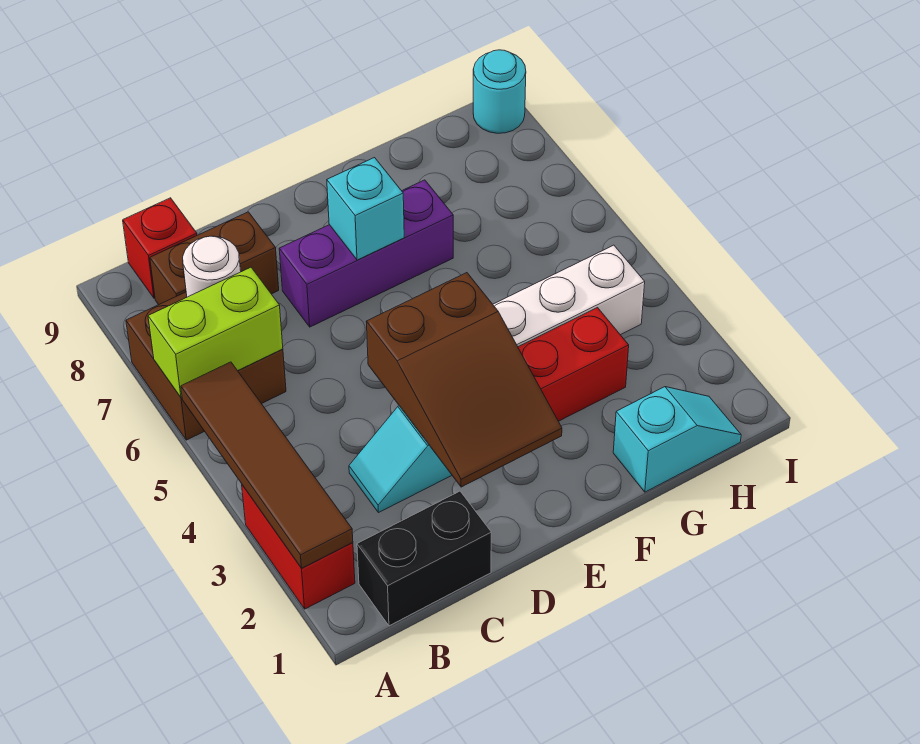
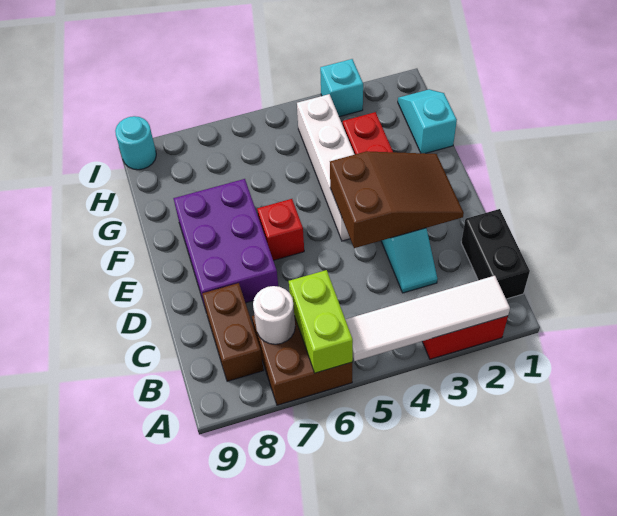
brown 1x4 tile [181,362,353,568] -> white 1x4 tile [345,276,510,361]
red 1x1 brick [123,198,197,298] -> red 1x1 brick moved to [257,199,304,260]
purple 1x3 brick [279,180,453,327] -> purple 2x3 brick [173,179,278,310]
cyan 1x1 brick [327,158,404,260] -> cyan 1x1 brick moved to [320,59,363,117]

